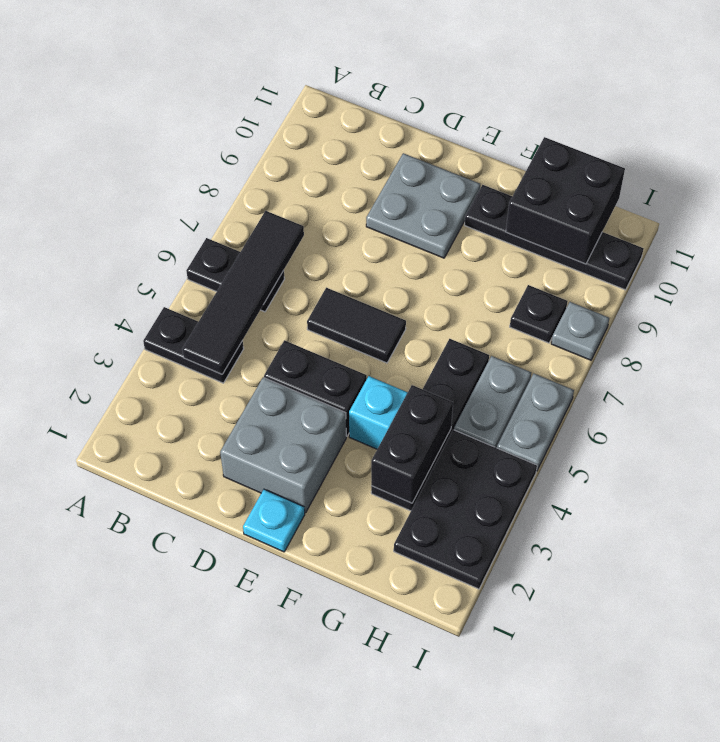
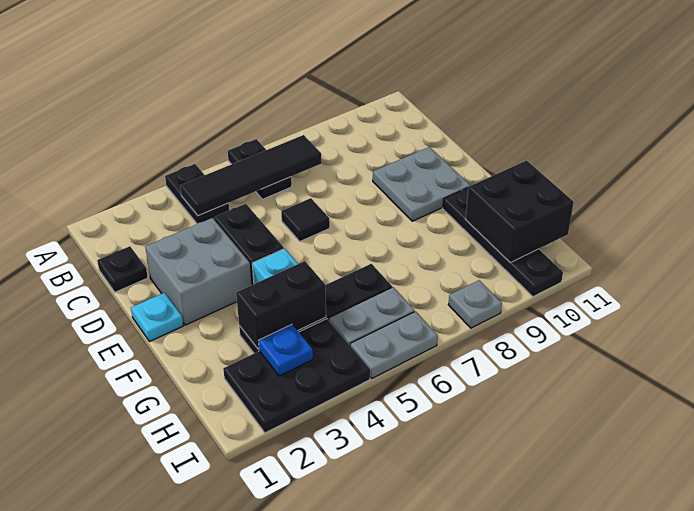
black 1x2 tile [307,288,406,363] -> black 1x1 tile [281,198,330,241]
none -> blue 1x1 plate [259,325,313,376]
black 1x1 plate [510,285,567,343] -> black 1x1 plate moved to [97,246,148,292]

